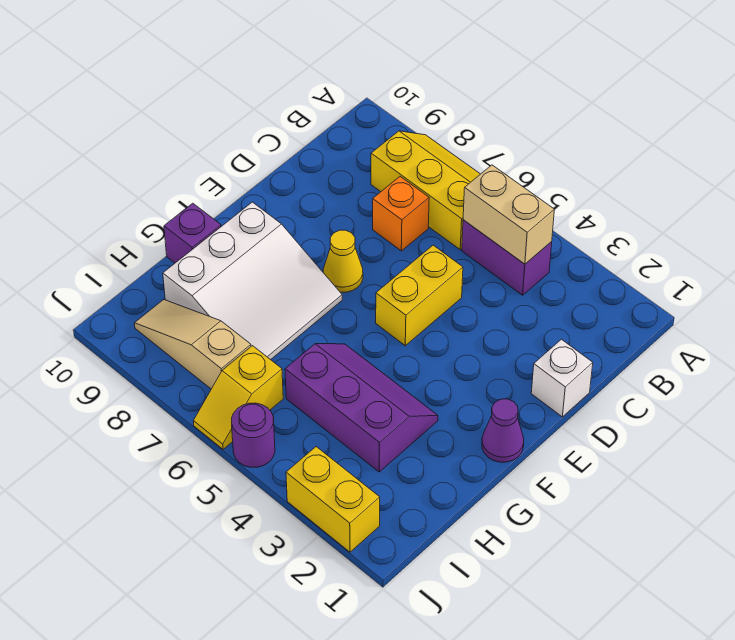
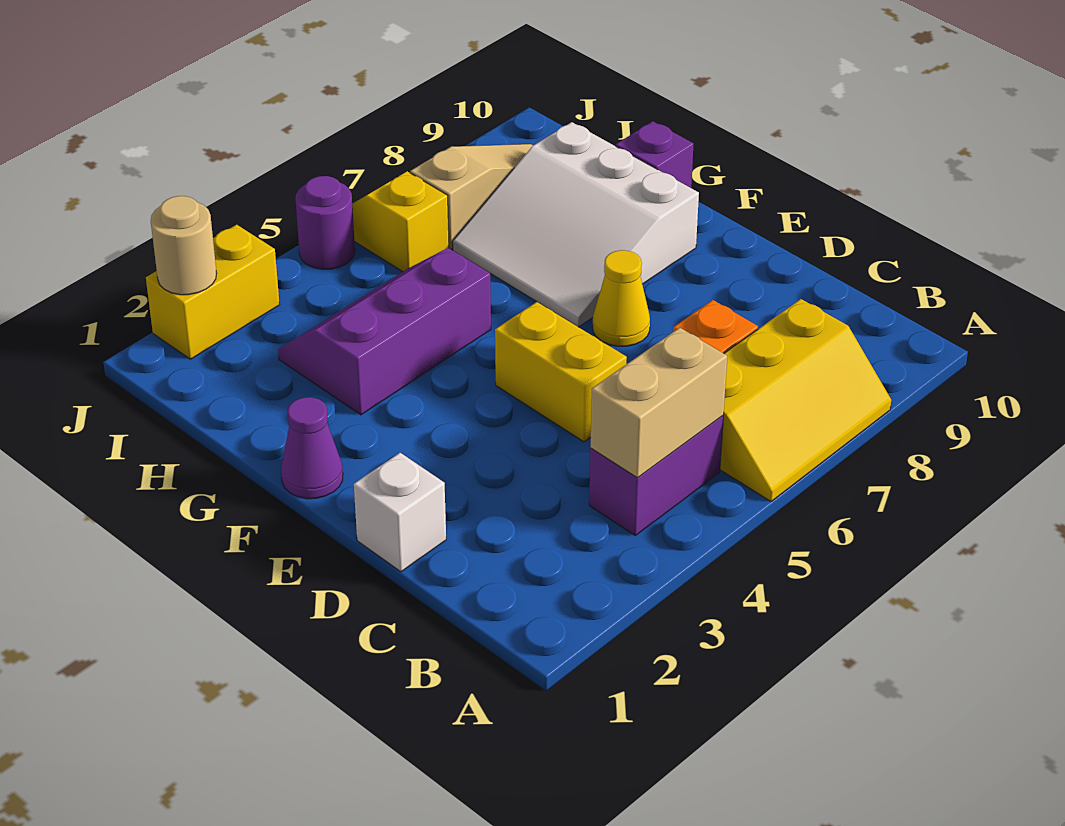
purple 2x3 slope [285,344,438,472] -> purple 2x3 slope turned to [278,248,491,415]
none -> tan 1x1 round brick [151,196,217,295]

